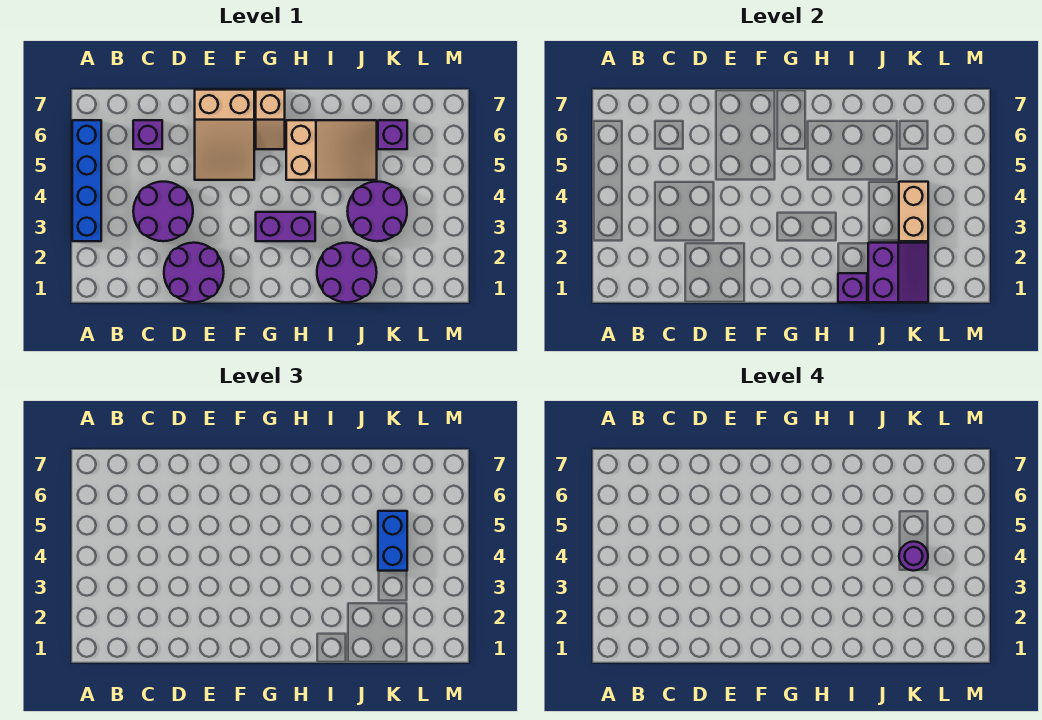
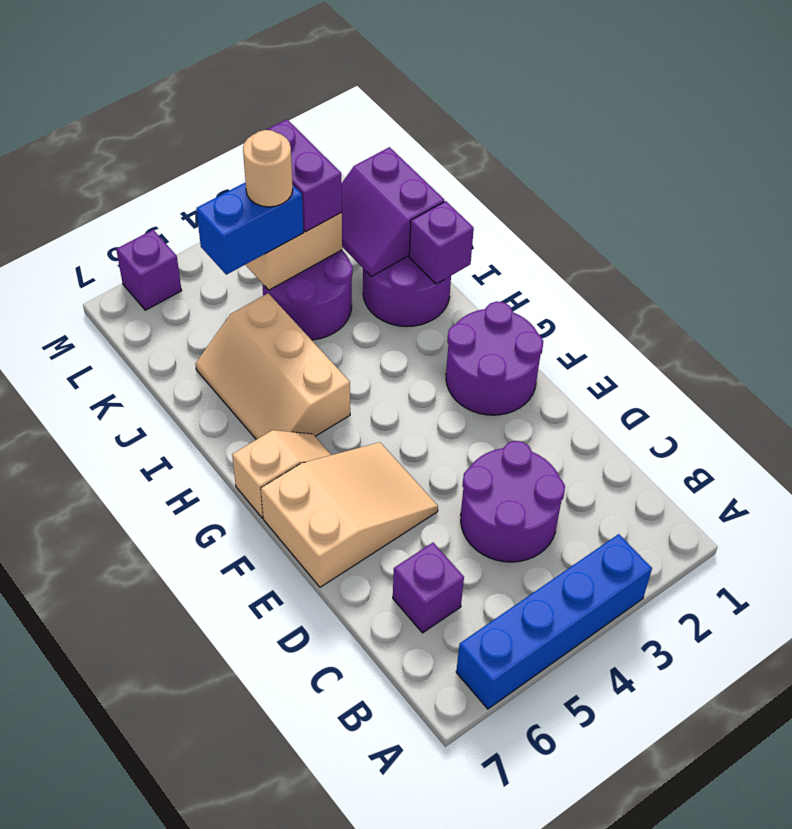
purple 2x2 round brick [164,243,224,302] -> purple 2x2 round brick moved to [446,302,543,415]
purple 1x2 brick [256,212,315,241] -> purple 1x2 brick moved to [267,119,342,232]
tan 2x3 slope [286,120,377,180] -> tan 2x3 slope turned to [195,293,350,440]
purple 2x2 slope [868,243,928,302] -> purple 2x2 slope turned to [341,147,444,277]
purple 1x1 round brick [899,542,928,571] -> tan 1x1 round brick [243,130,293,207]
purple 1x1 brick [378,120,407,149] -> purple 1x1 brick moved to [116,230,182,310]

